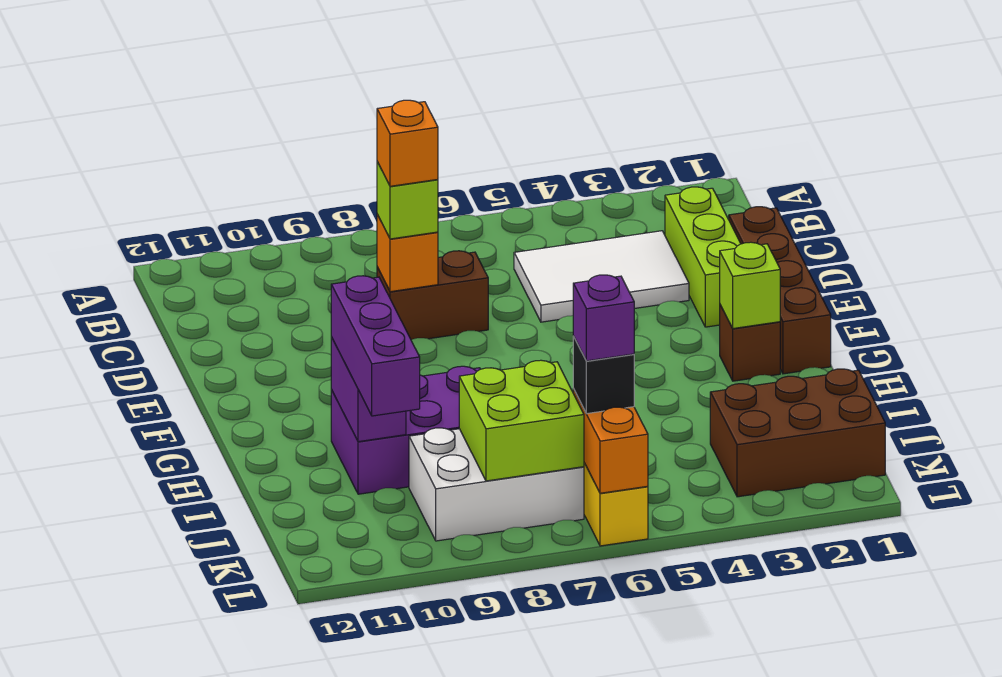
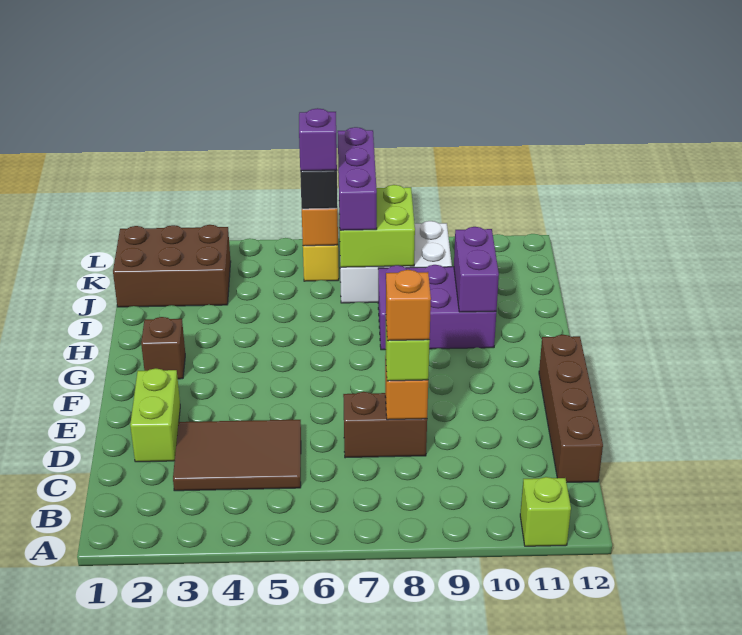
lime 1x3 brick [665,187,741,327] -> lime 1x2 brick [130,368,180,462]
white 2x3 tile [514,231,689,322] -> brown 2x3 tile [173,420,301,491]
brown 1x4 brick [729,207,831,374] -> brown 1x4 brick moved to [539,335,603,482]
lime 1x1 brick [720,242,780,329] -> lime 1x1 brick moved to [520,477,571,546]
purple 1x3 brick [331,276,420,416] -> purple 1x3 brick moved to [338,127,377,230]

